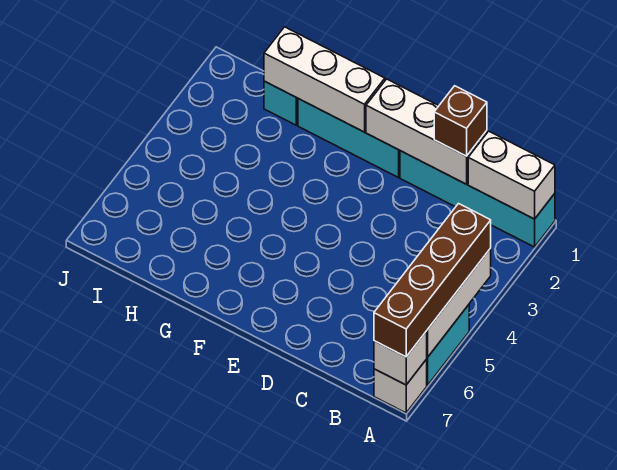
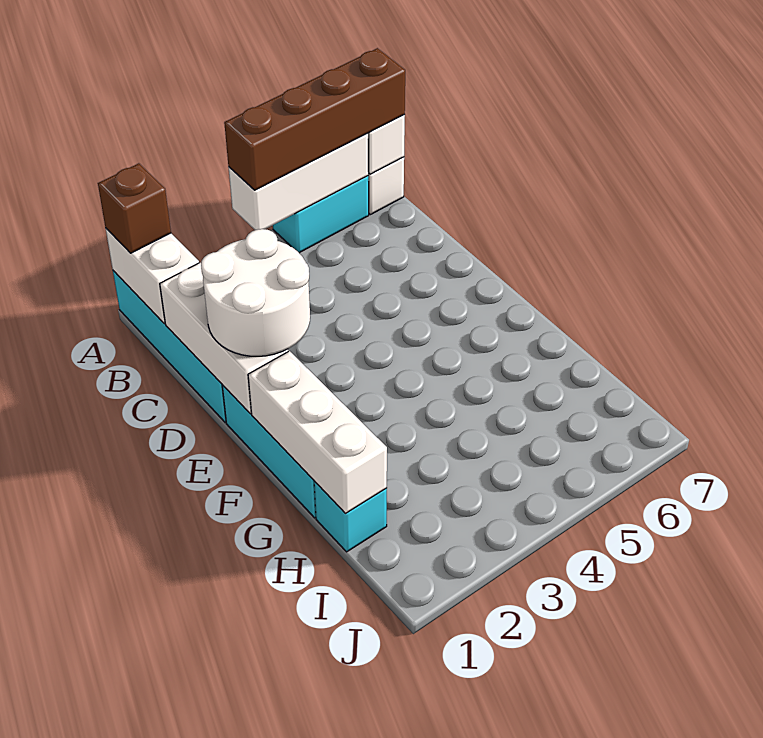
brown 1x1 brick [434,86,487,156] -> brown 1x1 brick moved to [98,163,171,253]
none -> white 2x2 round brick [201,229,310,356]

